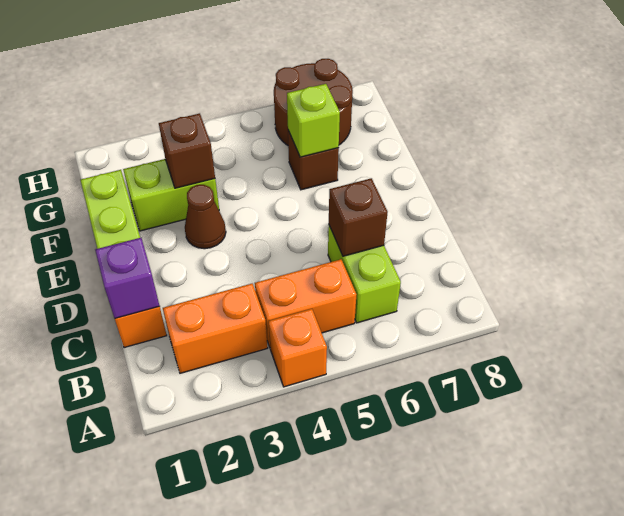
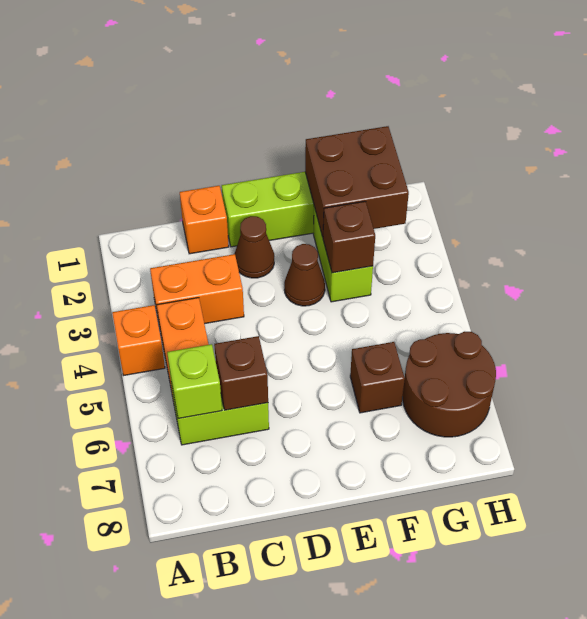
orange 1x2 brick [163,284,268,373] -> orange 1x2 brick turned to [150,254,244,326]
purple 1x1 brick [95,238,159,318] -> none
none -> brown 1x1 cone [235,216,274,278]
none -> brown 2x2 brick [305,126,409,237]
lime 1x1 brick [287,84,340,157] -> lime 1x1 brick moved to [167,344,222,419]

